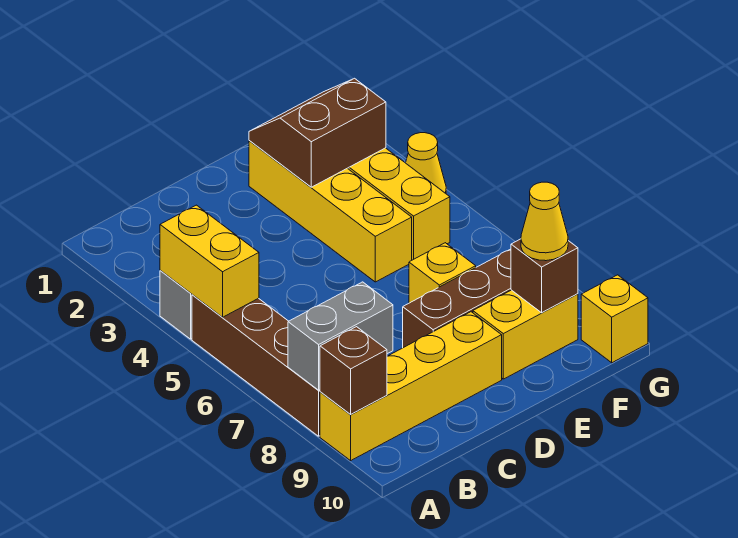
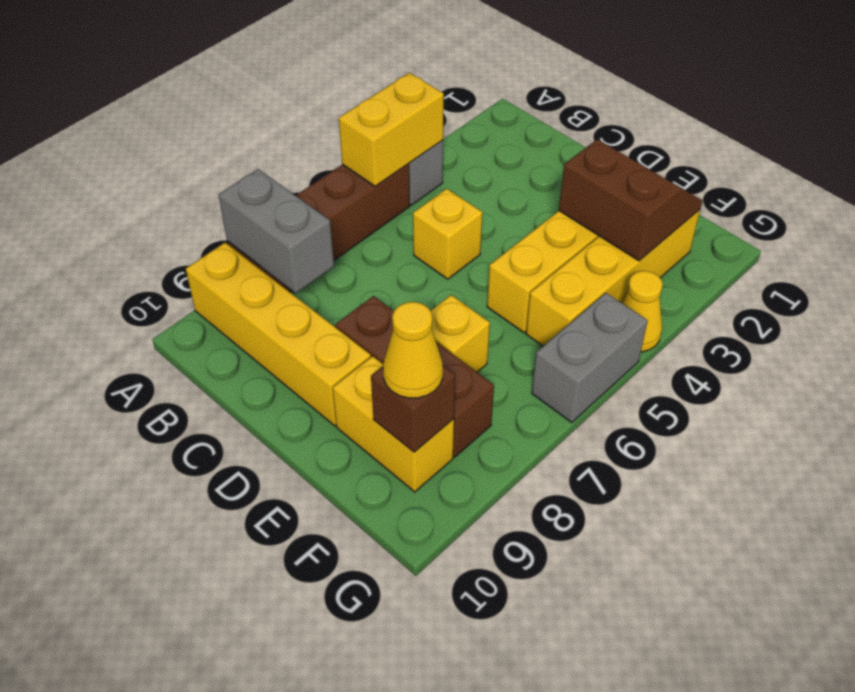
brown 1x1 brick [320,327,387,414] -> none
none -> grey 1x2 brick [532,293,648,423]
yellow 1x1 brick [581,275,648,363] -> yellow 1x1 brick moved to [413,189,482,279]

